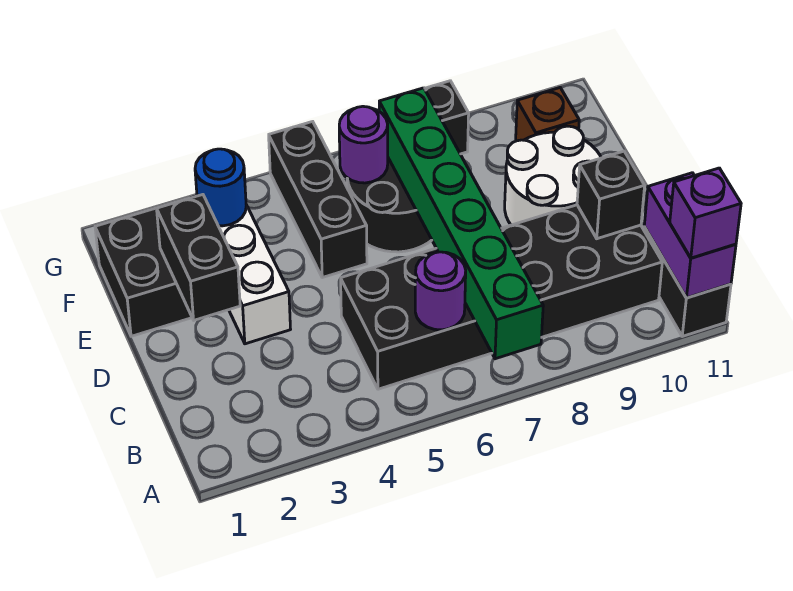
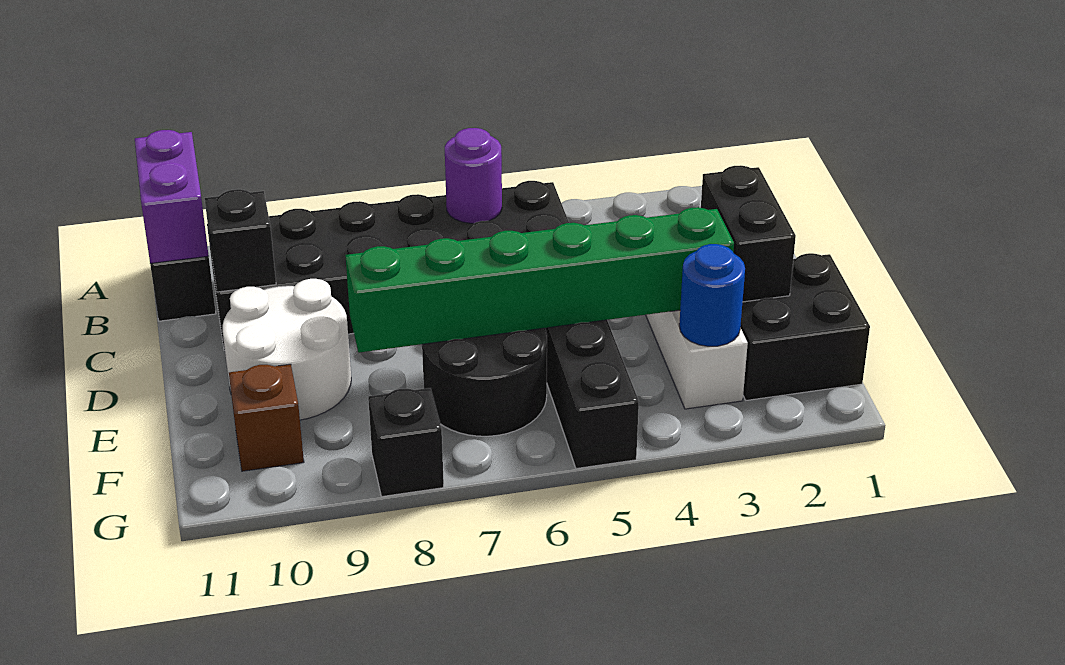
green 1x6 brick [379,88,543,359] -> green 1x6 brick turned to [345,207,734,353]
purple 1x1 brick [670,168,741,258] -> none
purple 1x1 round brick [339,106,388,183] -> none

